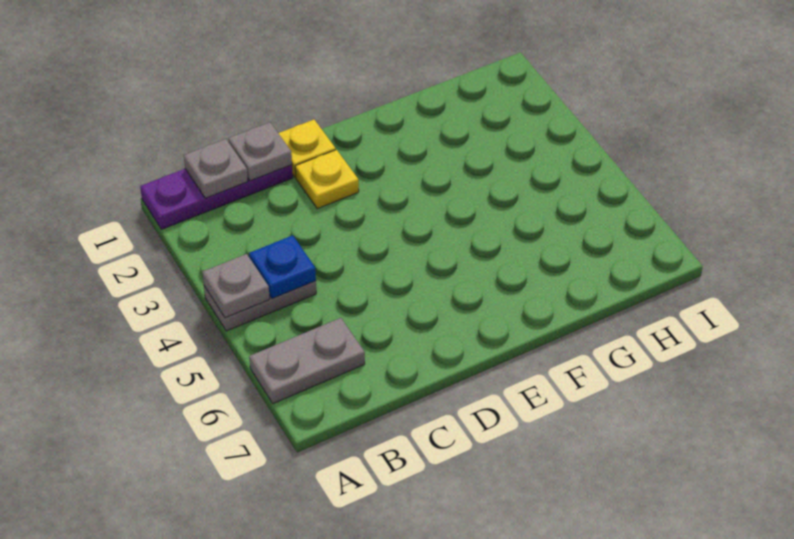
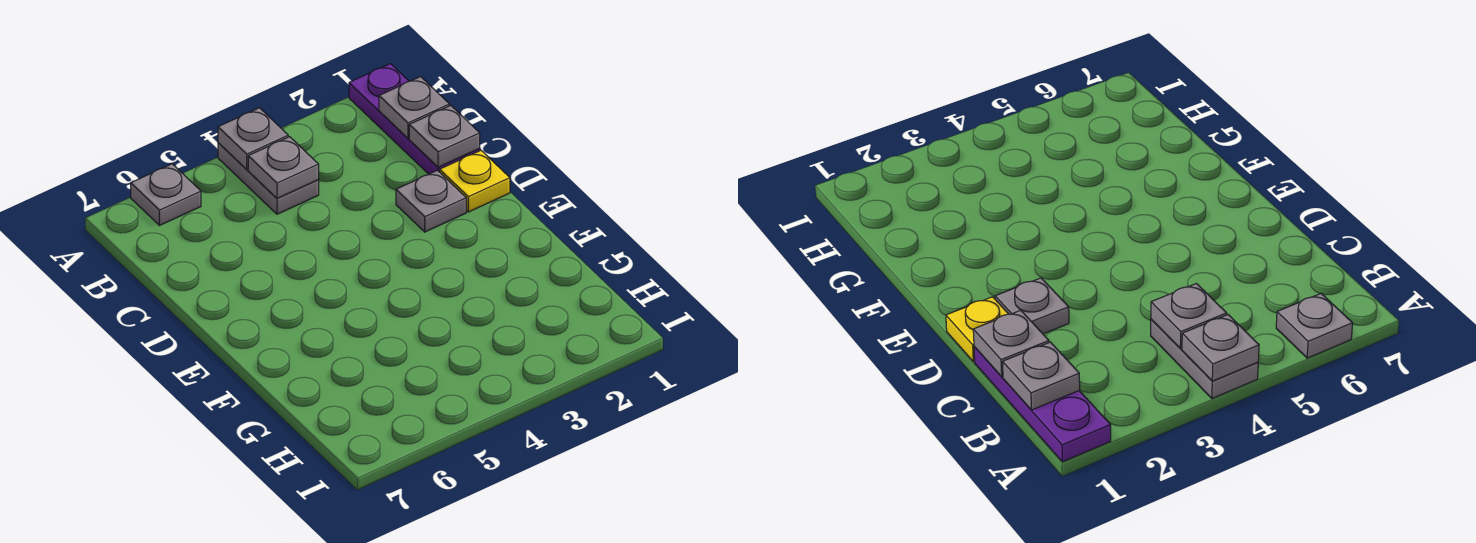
grey 1x2 plate [249,318,365,404] -> grey 1x1 plate [131,164,201,226]
blue 1x1 plate [249,235,316,298] -> grey 1x1 plate [248,137,319,198]
yellow 1x1 plate [295,150,359,209] -> grey 1x1 plate [396,170,466,232]

